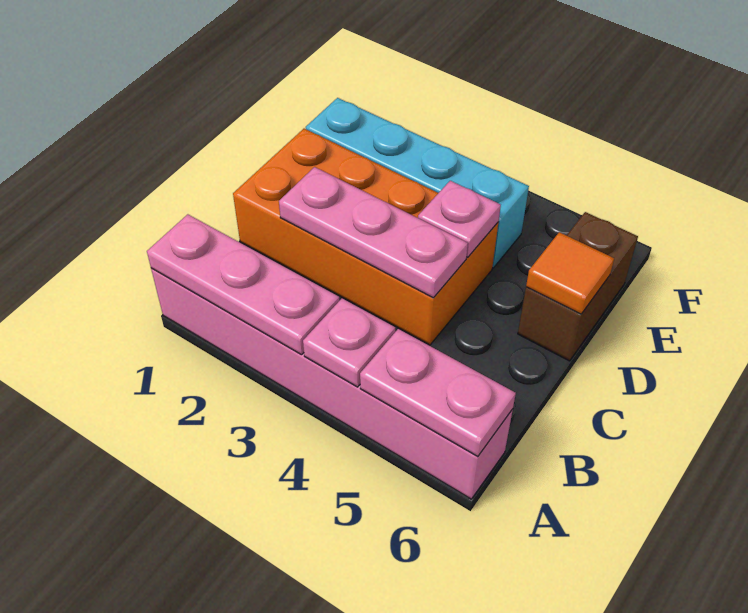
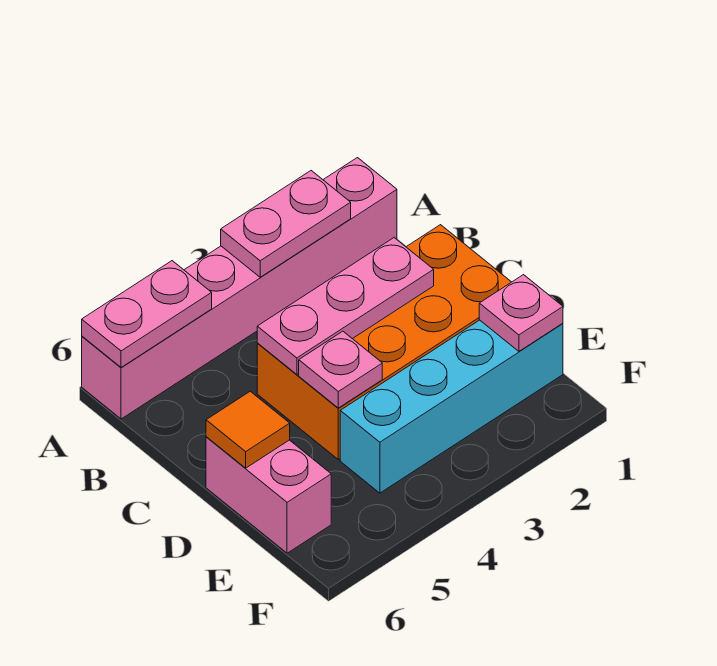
pink 1x3 plate [147,214,339,355] -> pink 1x2 plate [221,171,351,277]
pink 1x1 plate [303,298,395,387] -> pink 1x1 plate moved to [479,275,563,351]
brown 1x2 brick [518,212,638,361] -> pink 1x2 brick [206,437,331,553]

